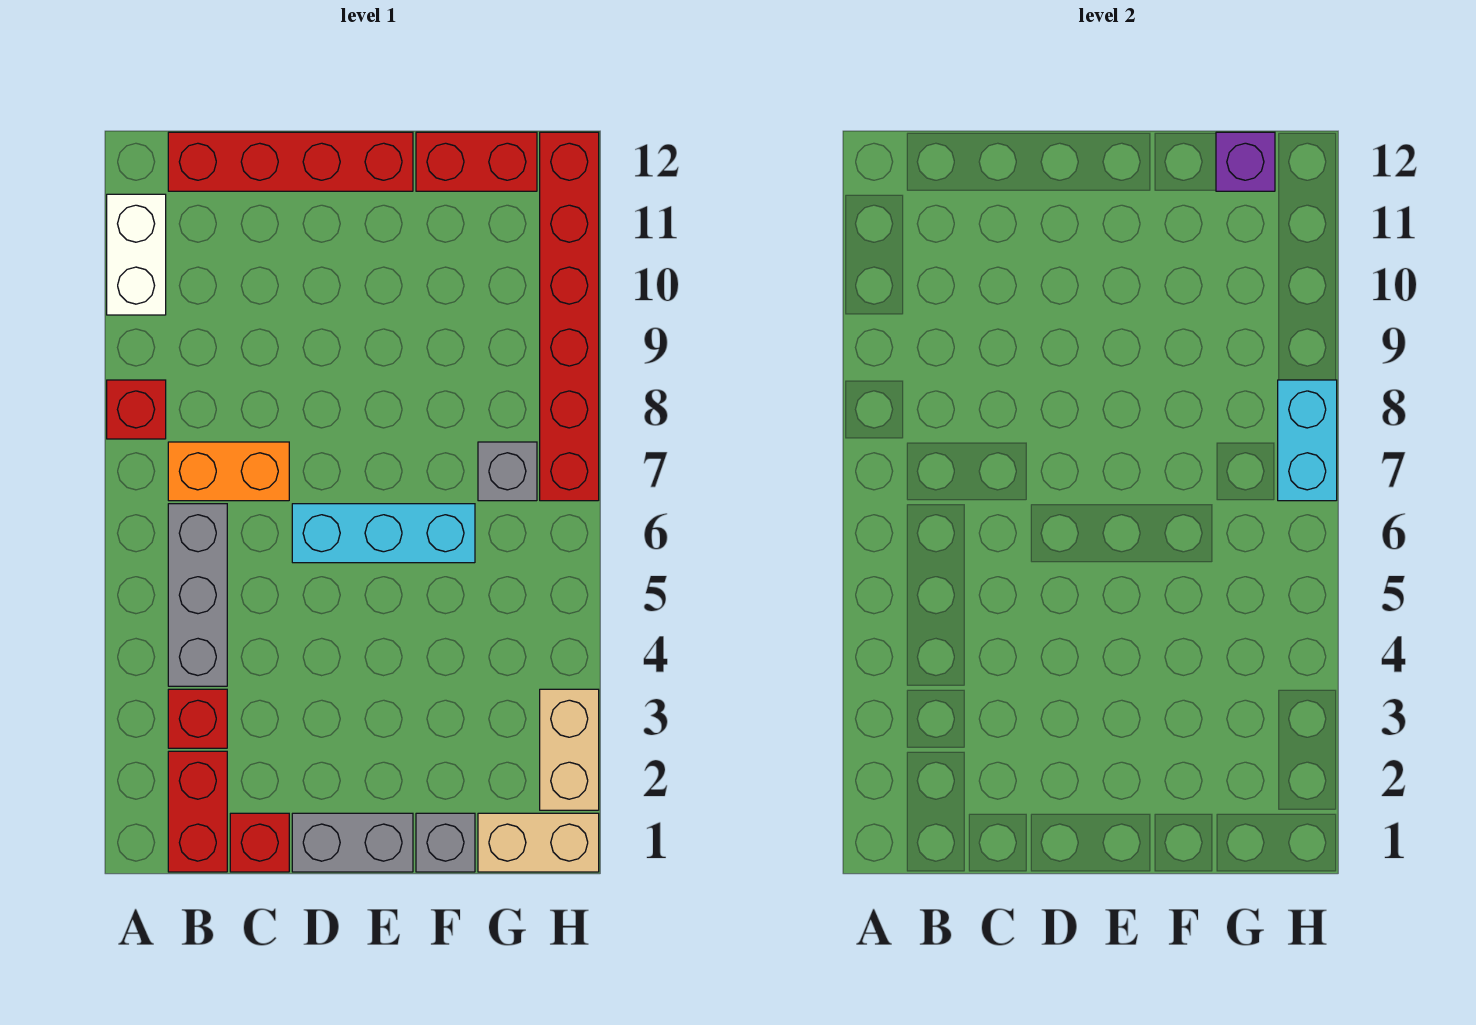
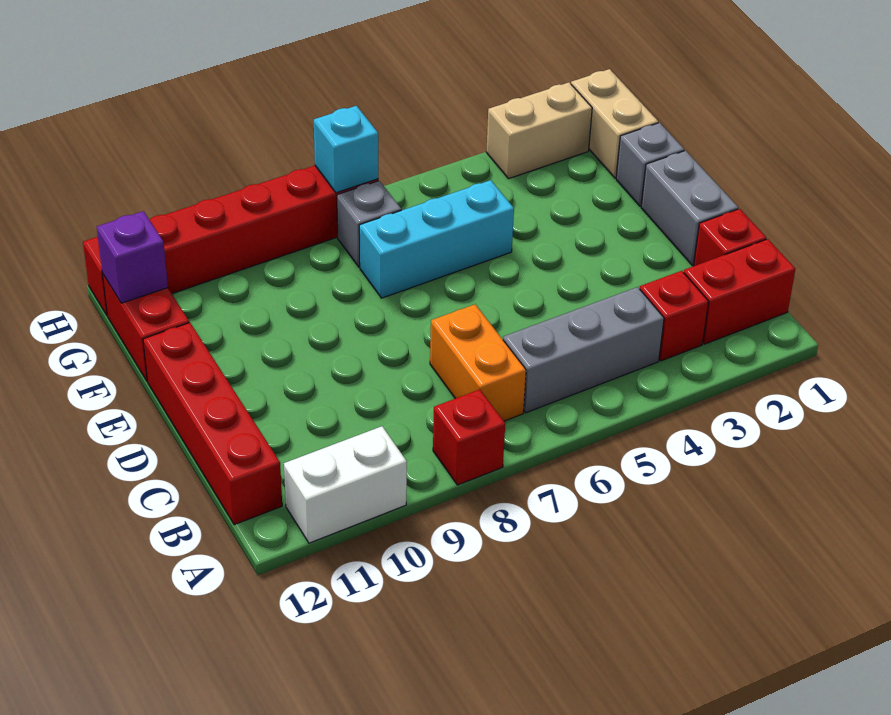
cyan 1x3 brick [292,504,475,563] -> cyan 1x3 brick turned to [359,180,514,298]
cyan 1x2 brick [1278,380,1337,501] -> cyan 1x1 brick [314,106,378,193]

